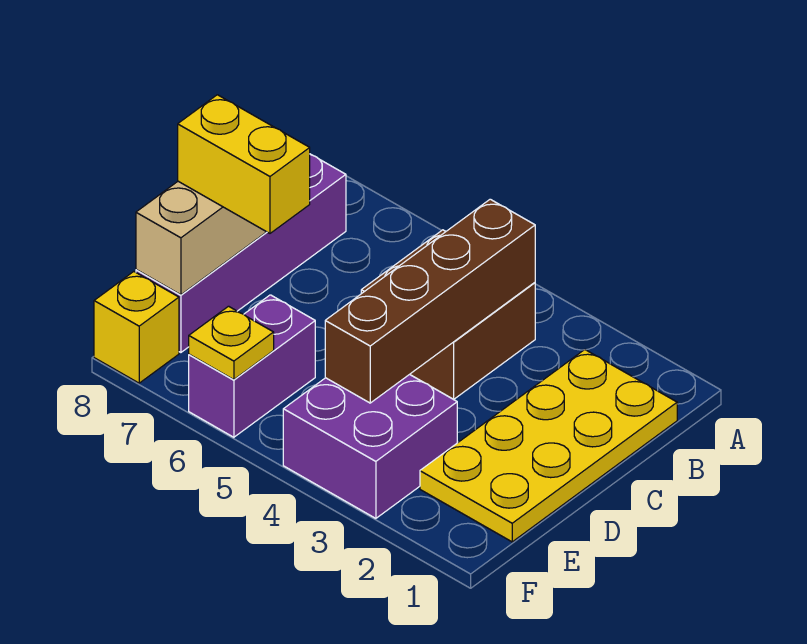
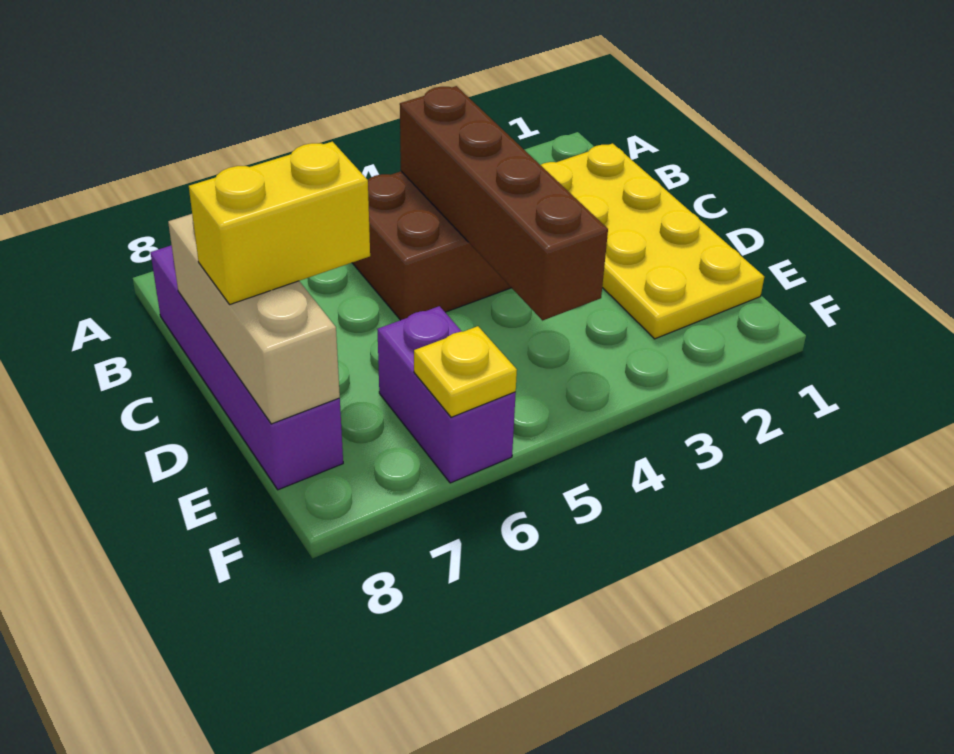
purple 2x2 brick [283,374,457,518] -> none
yellow 1x1 brick [94,272,179,383] -> none

